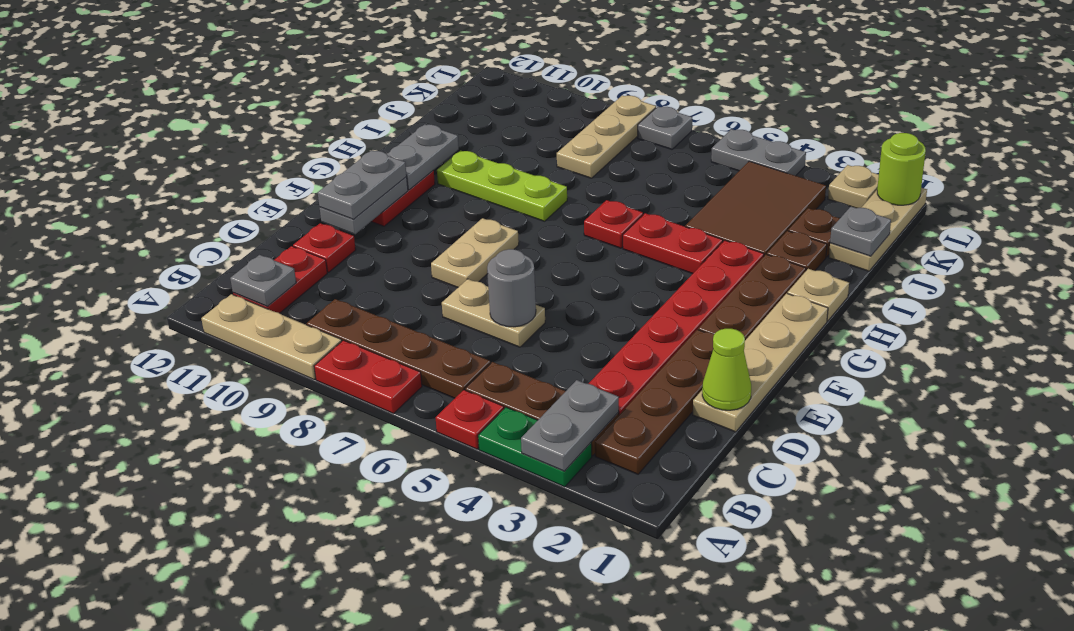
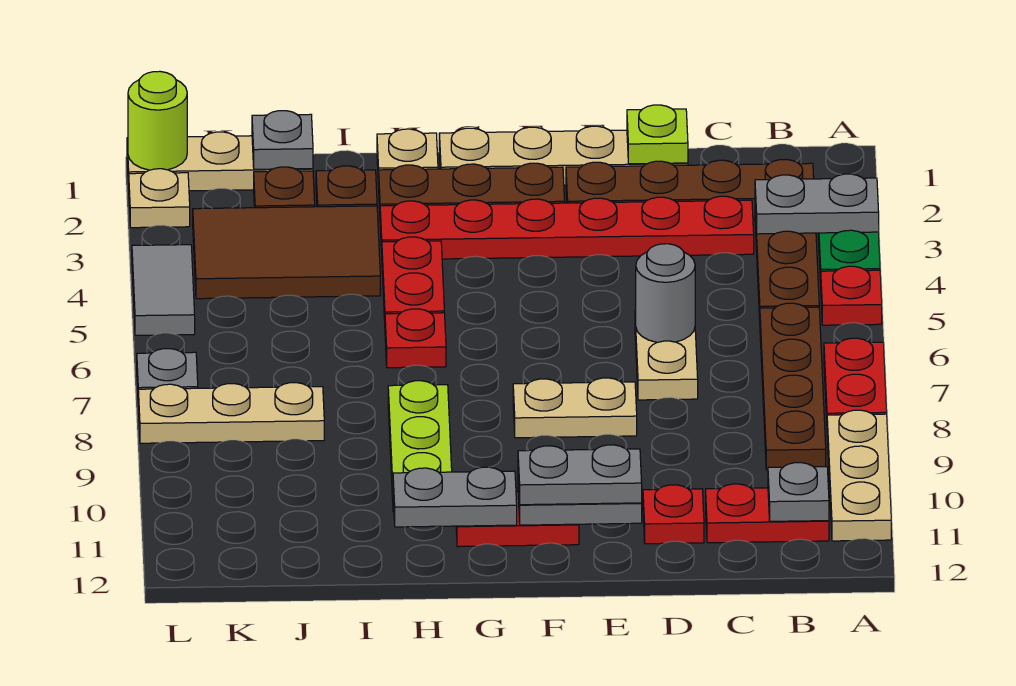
lime 1x1 cone [702,329,751,410] -> lime 1x1 plate [627,105,688,164]
grey 1x2 plate [711,129,806,176] -> grey 1x2 tile [132,245,195,335]

